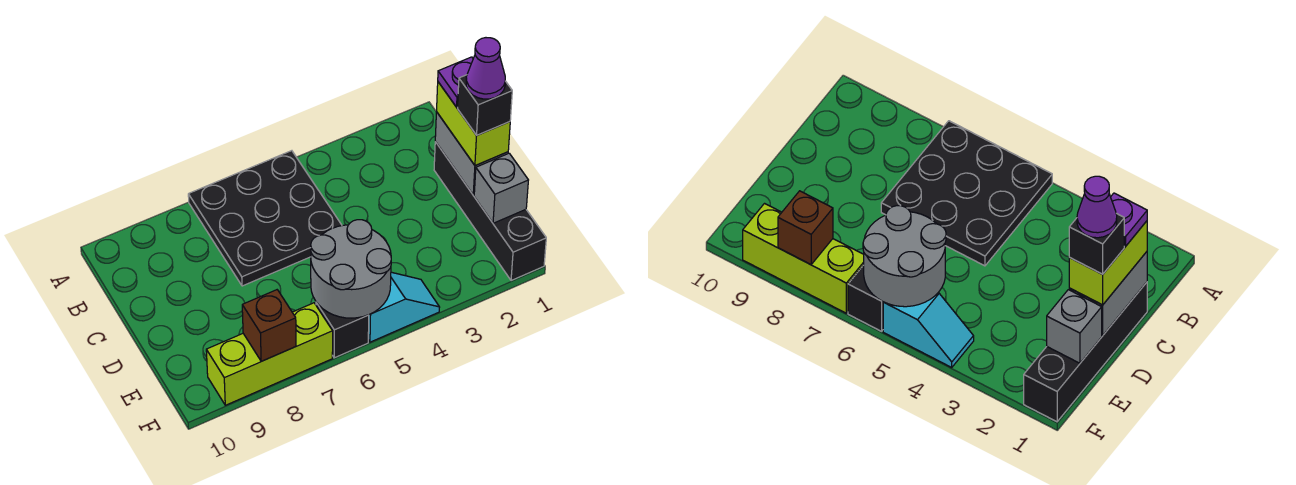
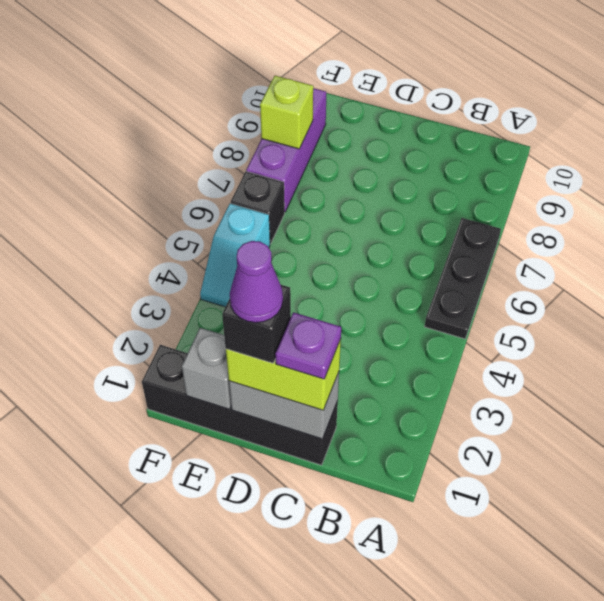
black 3x3 plate [188,151,342,286] -> black 1x3 plate [425,218,501,339]
grey 2x2 round brick [311,220,391,318] -> none
lime 1x3 brick [206,303,333,405] -> purple 1x3 brick [246,88,326,212]
brown 1x1 brick [242,290,296,361] -> lime 1x1 brick [260,76,313,149]

